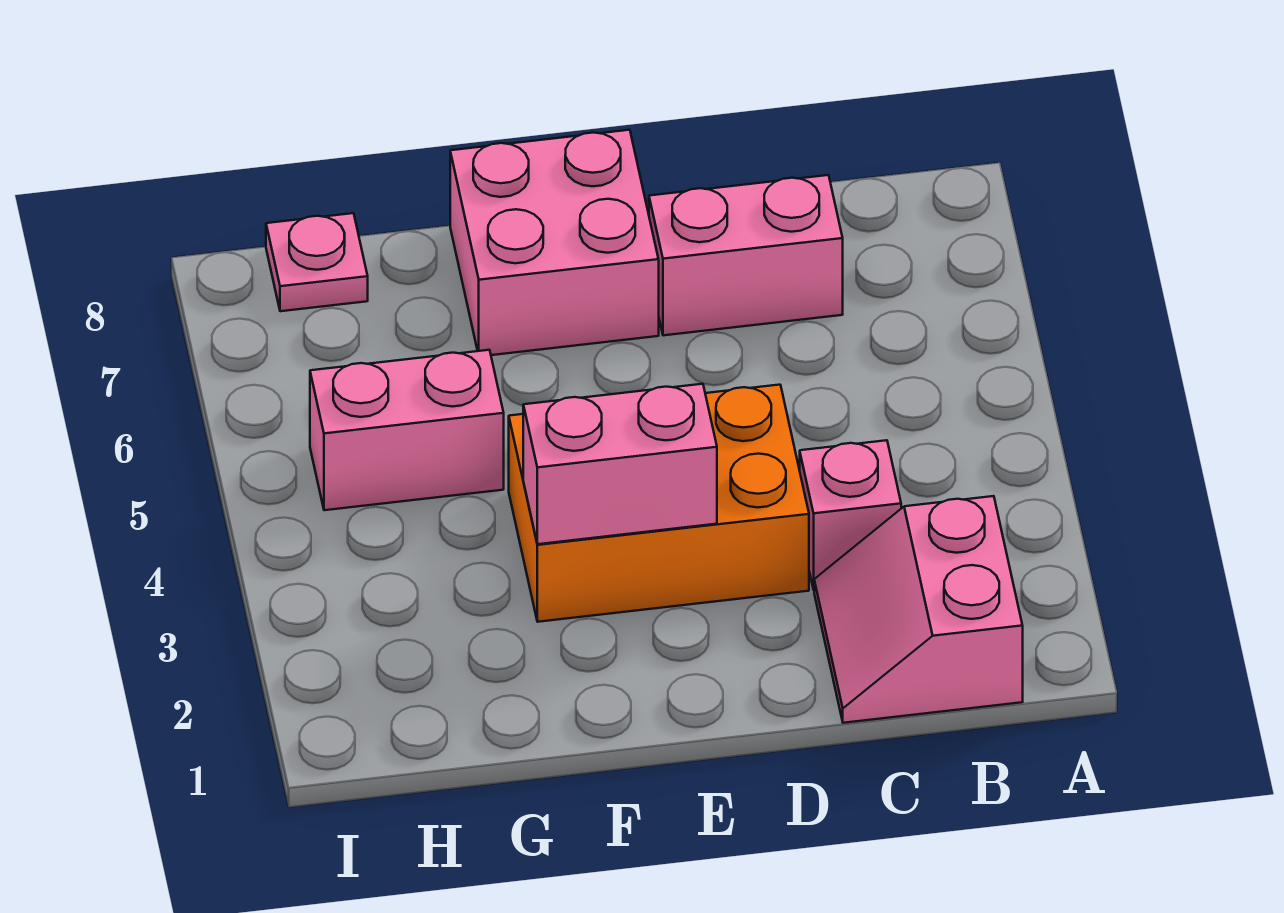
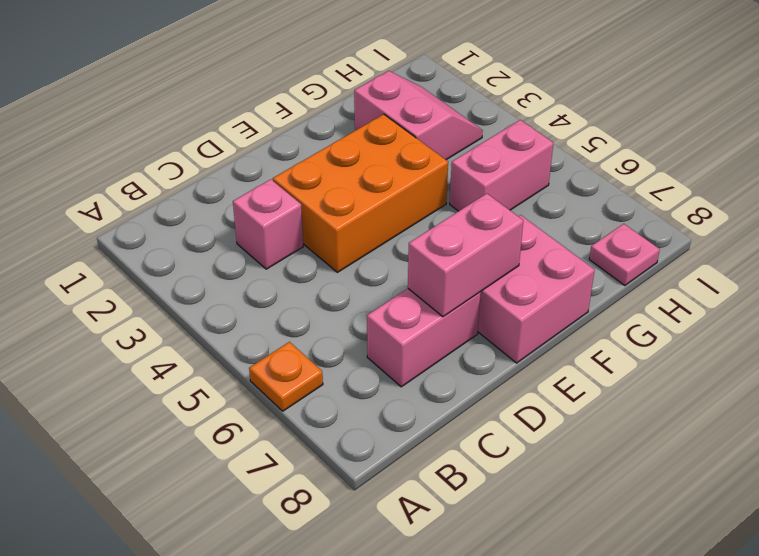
none -> orange 1x1 plate [249,342,323,411]
pink 2x2 slope [814,496,1023,723] -> pink 2x2 slope moved to [354,71,483,160]
pink 1x2 brick [523,384,717,544] -> pink 1x2 brick moved to [408,194,523,317]

